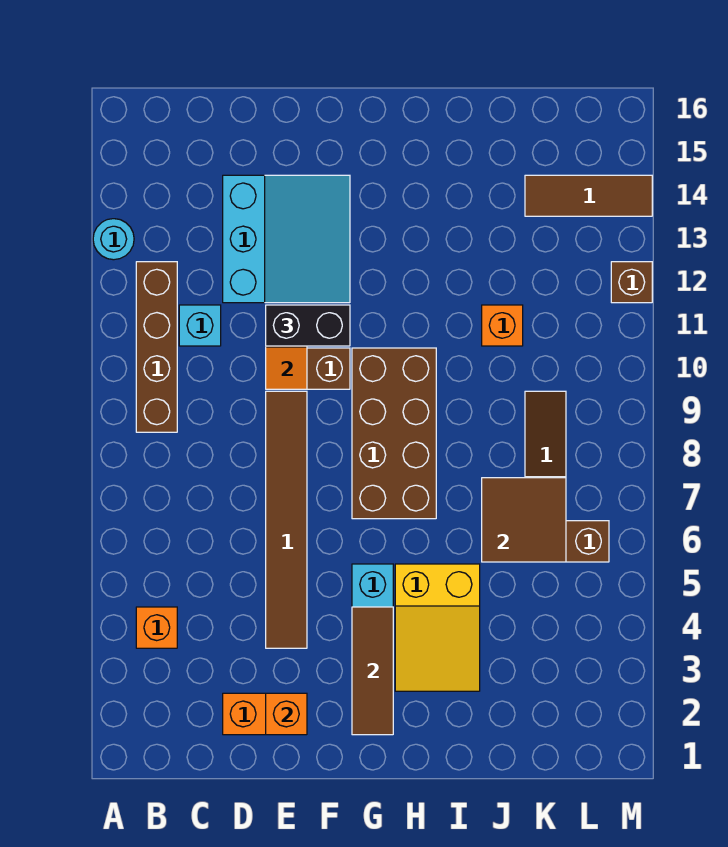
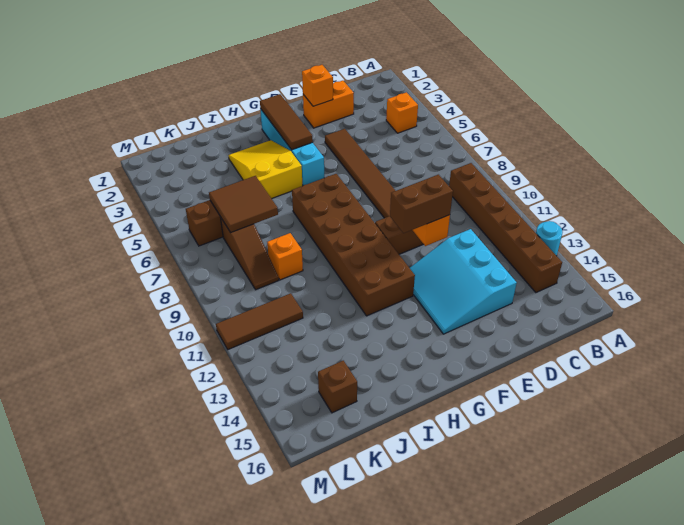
brown 1x4 brick [136,262,177,432] -> brown 1x6 brick [449,163,562,292]
cyan 1x1 brick [179,305,221,346] -> none
black 1x2 brick [266,305,350,346] -> brown 1x2 brick [390,175,453,233]
brown 2x4 brick [352,348,436,519] -> brown 2x6 brick [292,174,415,316]
orange 1x1 brick [482,305,523,346] -> orange 1x1 brick moved to [267,233,303,280]
brown 1x3 tile [525,175,652,216] -> brown 1x3 tile moved to [216,293,303,349]
brown 1x1 brick [611,262,652,303] -> brown 1x1 brick moved to [318,361,357,413]

